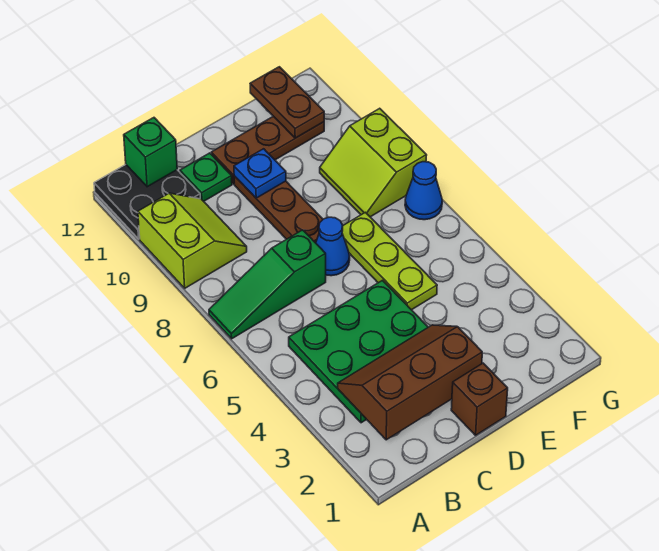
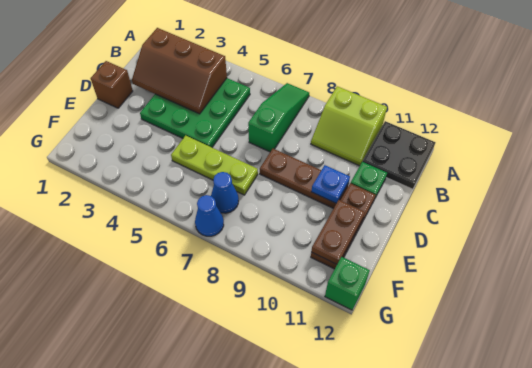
brown 2x3 slope [338,325,482,440] -> brown 2x3 slope turned to [132,28,227,114]
green 1x1 brick [124,118,177,187] -> green 1x1 brick moved to [325,257,370,310]
blue 1x1 cone [316,217,350,276] -> blue 1x1 cone moved to [211,172,239,213]
lime 2x2 slope [320,108,427,217] -> none
brown 1x2 plate [250,67,324,138] -> brown 1x2 plate turned to [311,200,365,264]

